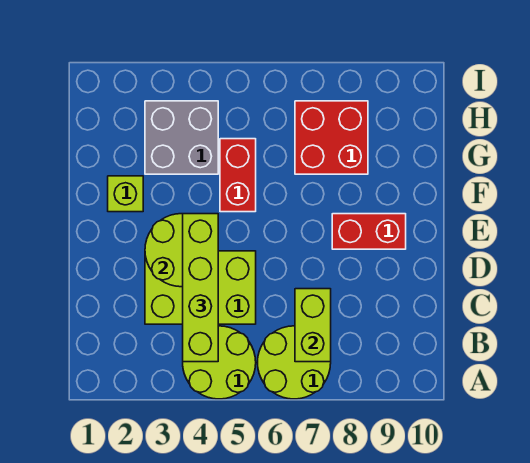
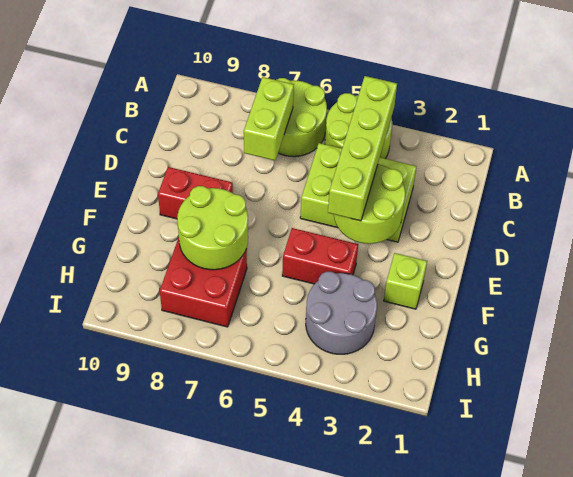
red 1x2 brick [220,139,256,212] -> red 1x2 brick turned to [282,228,358,284]
none -> lime 2x2 round brick [177,186,248,270]
grey 2x2 brick [145,101,218,174] -> grey 2x2 round brick [306,272,377,354]

